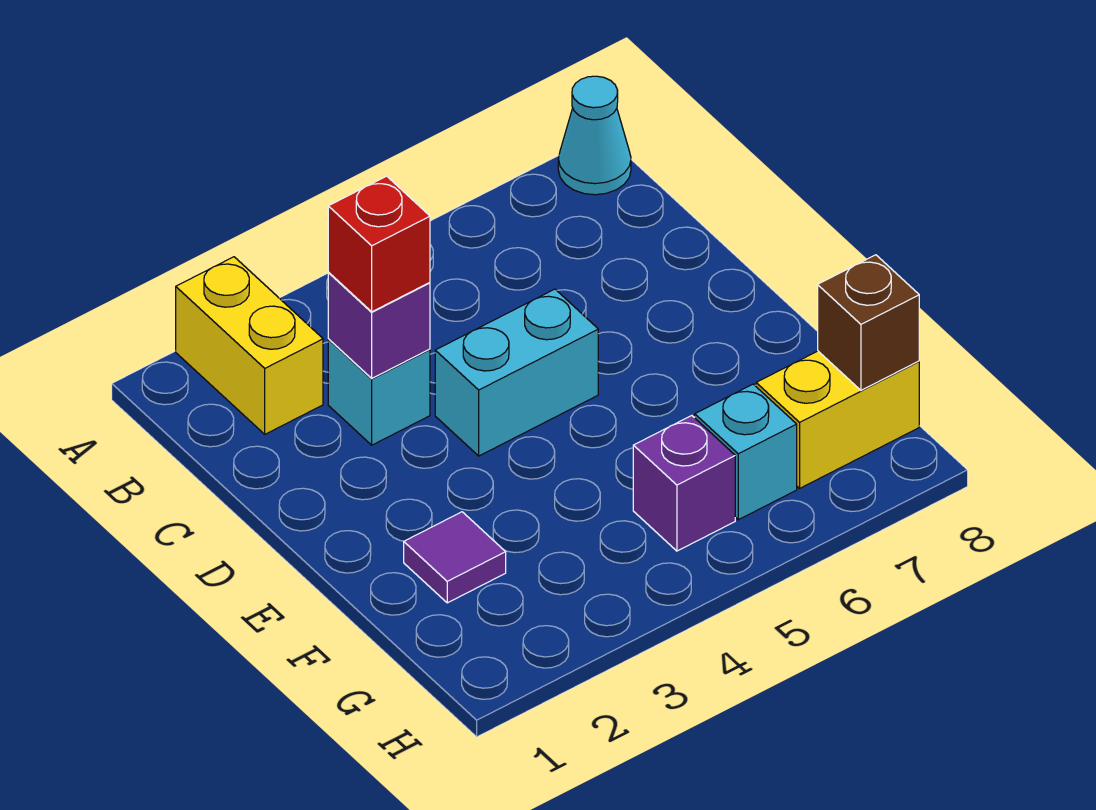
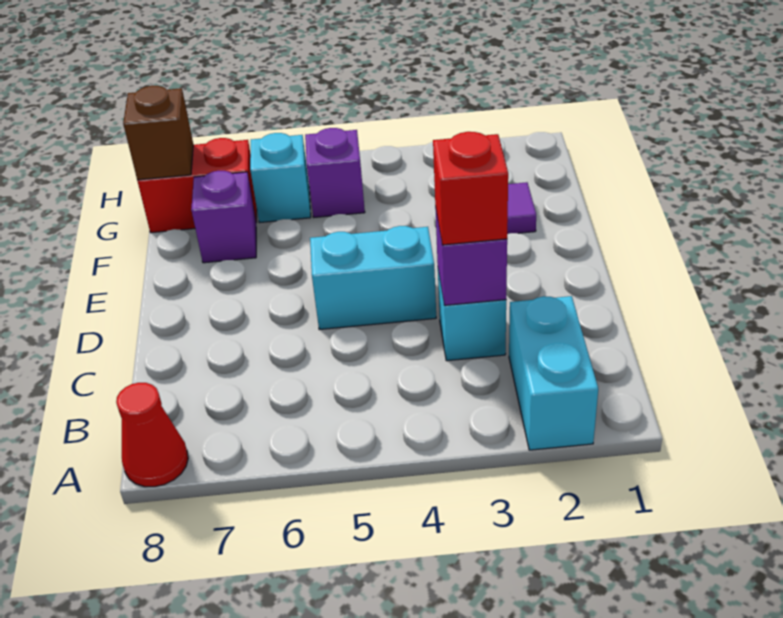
yellow 1x2 brick [176,257,323,434] -> cyan 1x2 brick [509,296,598,450]
cyan 1x1 cone [558,76,631,195] -> red 1x1 cone [116,383,188,487]
none -> purple 1x1 brick [191,171,256,263]
yellow 1x2 brick [756,351,919,488] -> red 1x2 brick [137,138,257,233]

